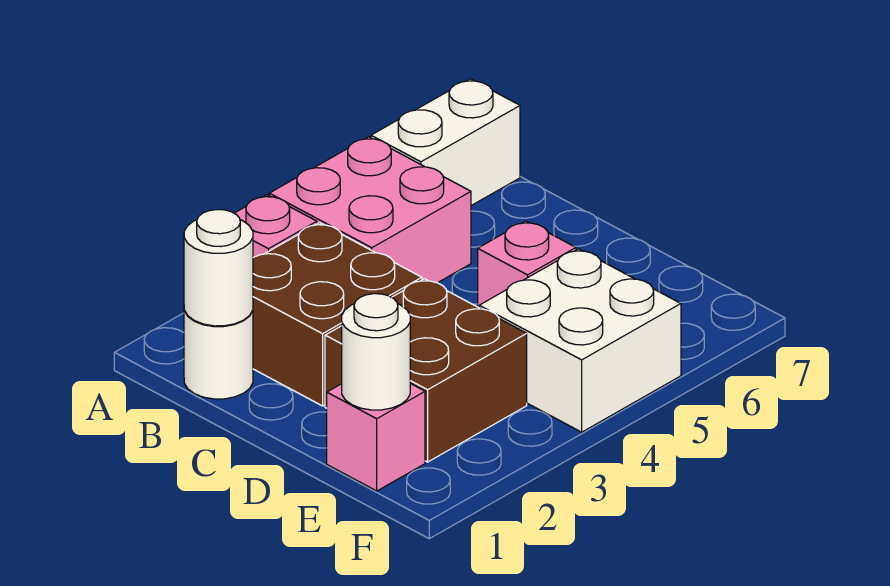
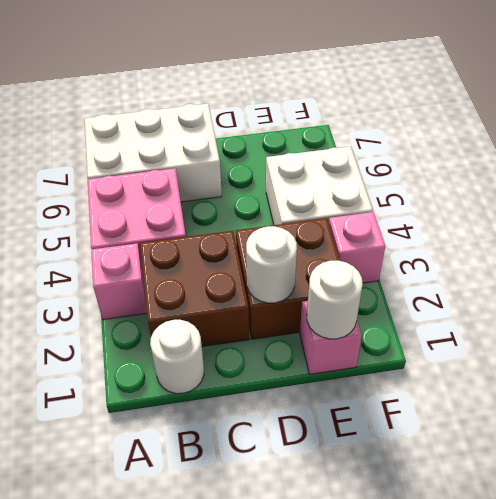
white 1x2 brick [371,79,520,206] -> white 2x3 brick [84,104,222,202]
white 1x1 round brick [184,210,253,326] -> white 1x1 round brick moved to [246,226,297,303]
pink 1x1 brick [478,221,576,308] -> pink 1x1 brick moved to [329,212,385,283]

